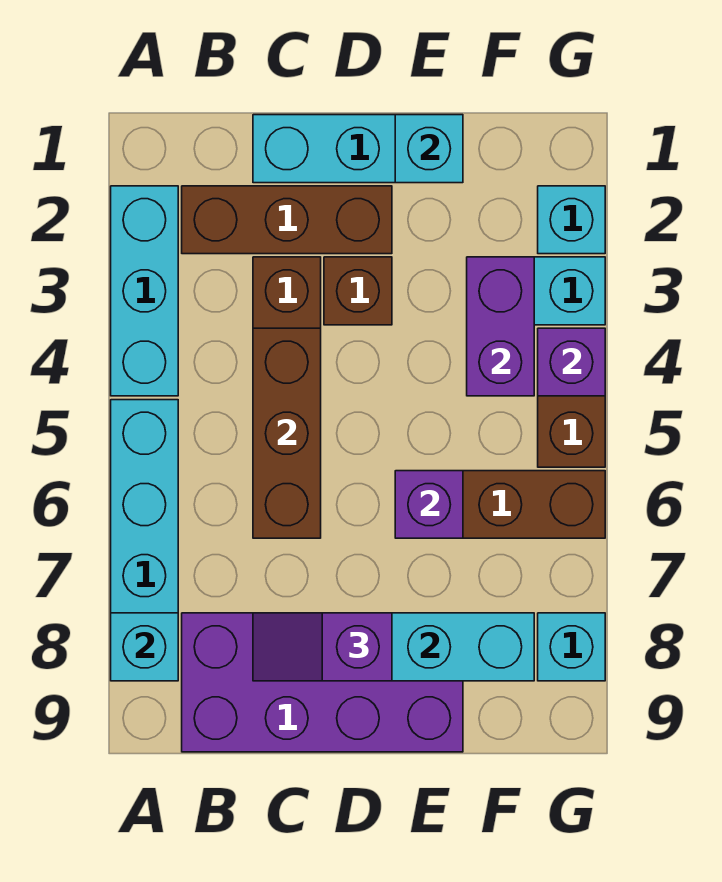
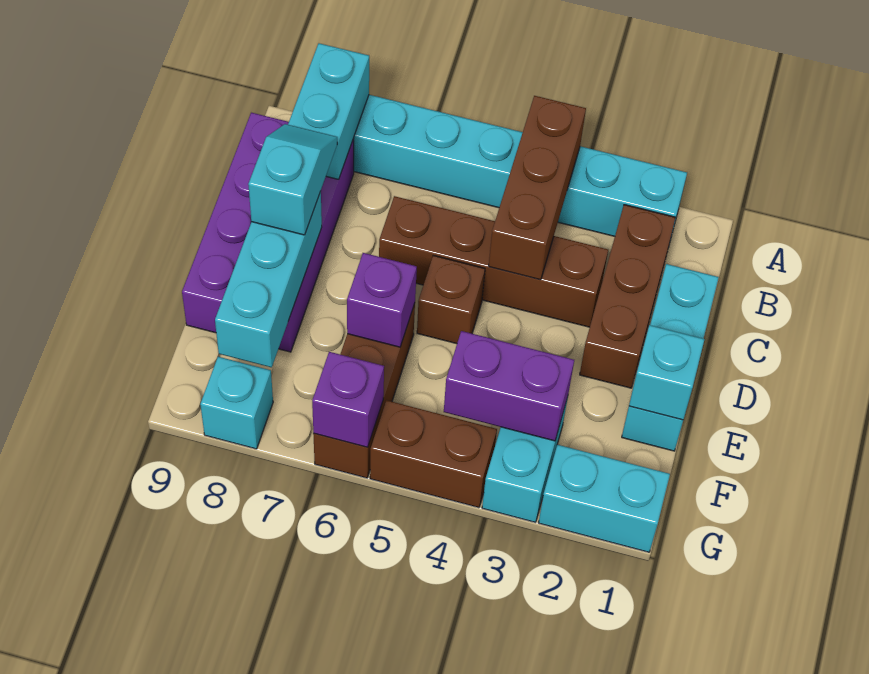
cyan 1x1 brick [111,613,178,681] -> cyan 1x2 brick [288,43,369,179]
brown 1x3 brick [253,328,321,538] -> brown 1x3 brick turned to [489,96,586,280]
purple 1x2 slope [253,613,392,681] -> cyan 1x2 slope [248,124,337,235]
brown 1x1 brick [324,257,392,325] -> brown 1x1 brick moved to [417,256,485,344]
cyan 1x1 brick [538,186,605,254] -> cyan 1x2 brick [539,445,670,552]
purple 1x1 brick [538,328,605,396] -> purple 1x1 brick moved to [312,352,384,447]

